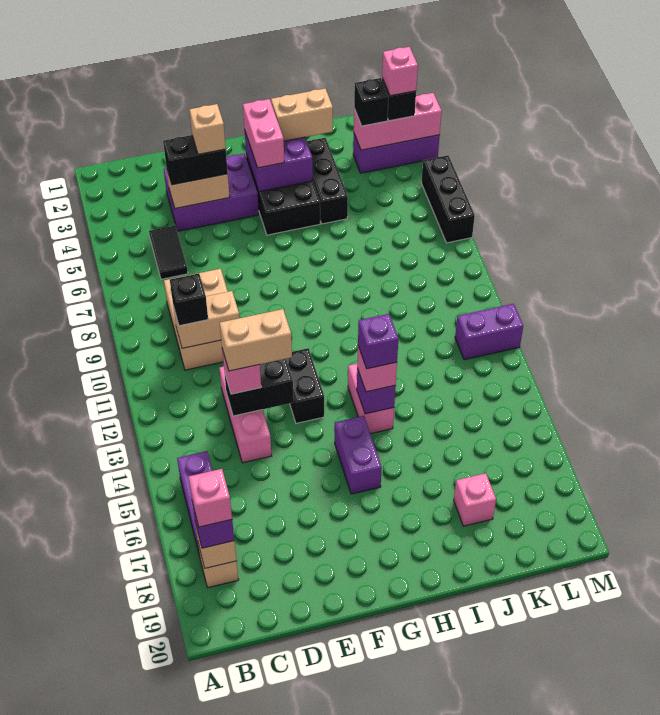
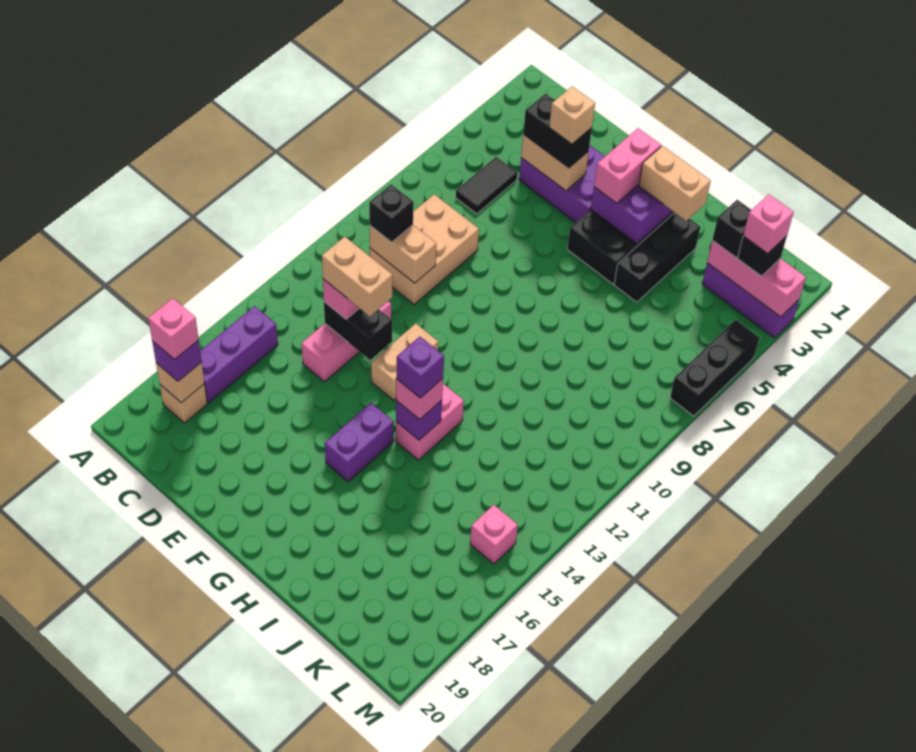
black 1x2 brick [286,348,324,423] -> tan 1x2 brick [371,323,438,400]
pink 1x1 brick [454,473,496,526] -> pink 1x1 brick moved to [470,505,518,564]
purple 1x2 brick [455,304,523,360] -> none

